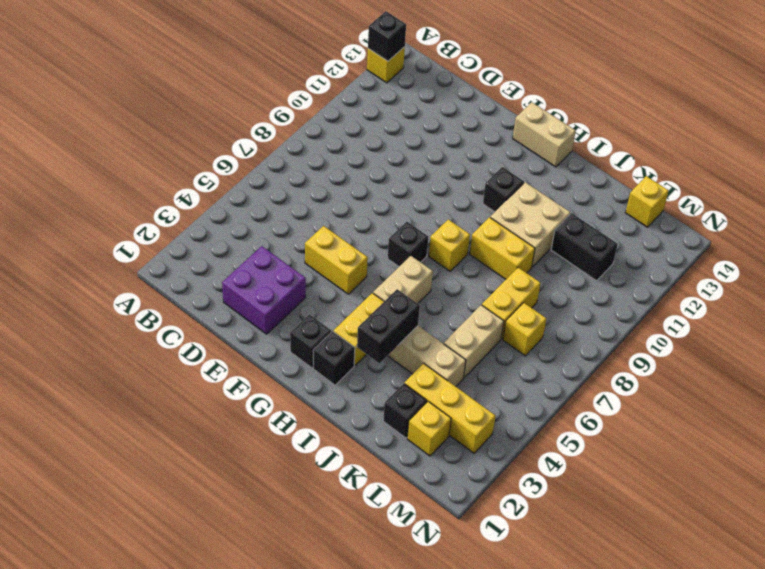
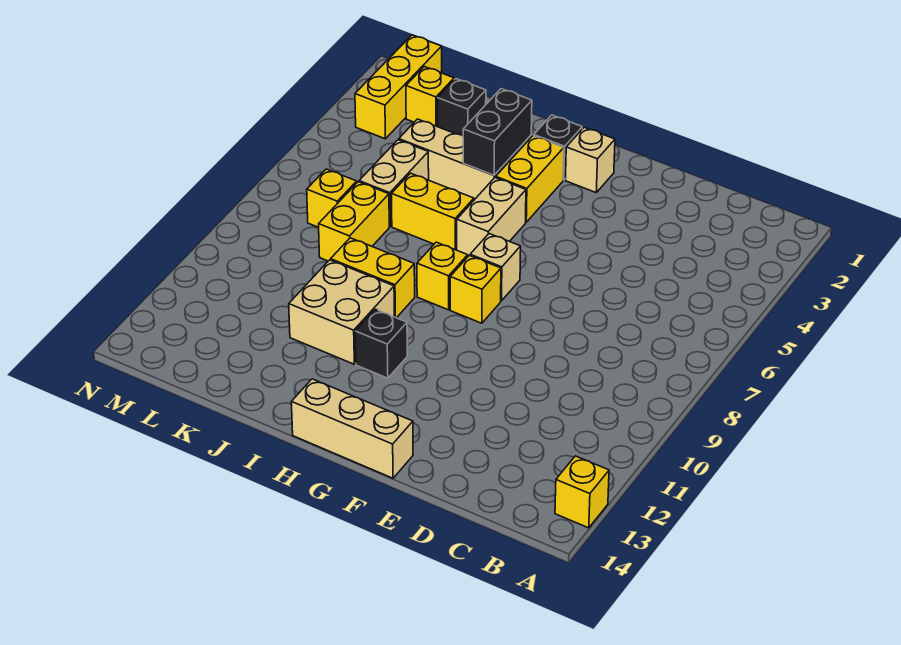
black 1x1 brick [368,11,406,61] -> none
purple 2x2 brick [222,246,306,334] -> none
yellow 1x2 brick [305,226,368,294] -> yellow 1x2 brick moved to [391,173,474,250]
black 1x1 brick [290,314,331,368] -> tan 1x1 brick [565,127,615,192]
black 1x1 brick [388,222,428,266] -> tan 1x1 brick [470,234,521,301]
tan 1x2 brick [513,102,576,167] -> tan 1x3 brick [291,379,413,478]
yellow 1x3 brick [405,363,495,453] -> yellow 1x3 brick turned to [355,35,442,139]
black 1x2 brick [551,213,618,281] -> none
yellow 1x1 brick [625,176,669,227] -> yellow 1x1 brick moved to [450,255,501,323]

